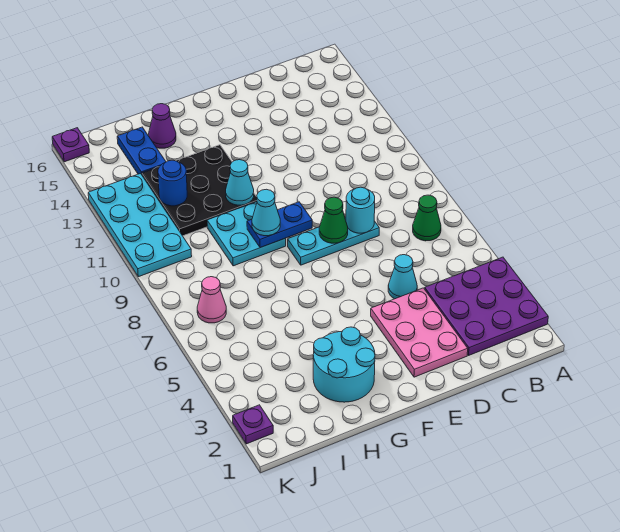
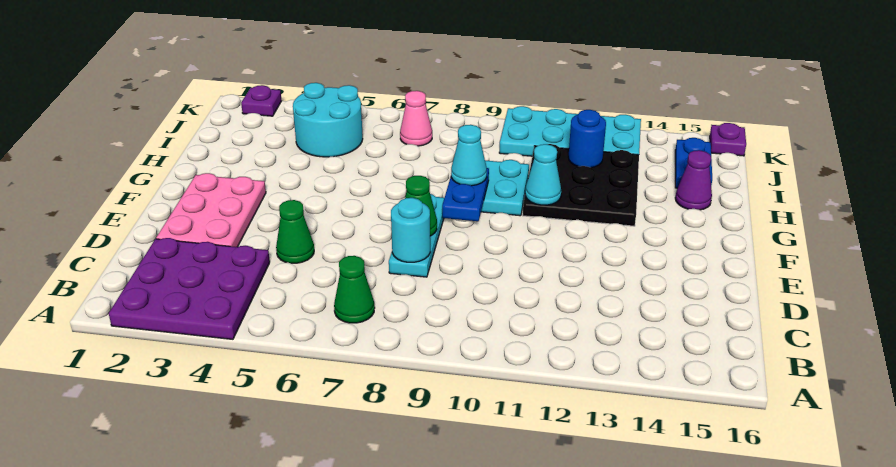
pink 2x3 plate [371,288,468,377] -> pink 2x3 plate turned to [156,173,266,247]
cyan 1x1 cone [388,255,417,299] -> green 1x1 cone [276,200,314,263]
cyan 2x2 round brick [313,327,375,402] -> cyan 2x2 round brick moved to [293,83,363,157]
blue 1x2 plate [117,127,166,175] -> blue 1x2 plate turned to [675,138,712,188]

